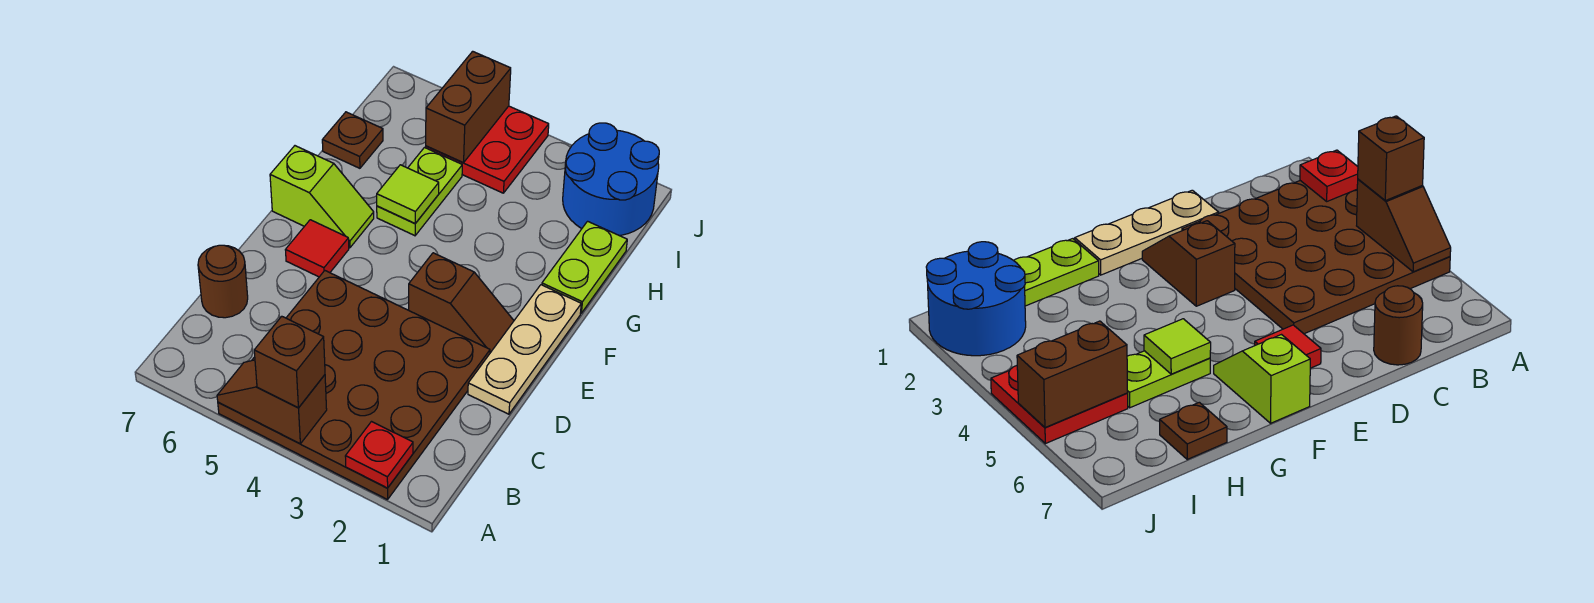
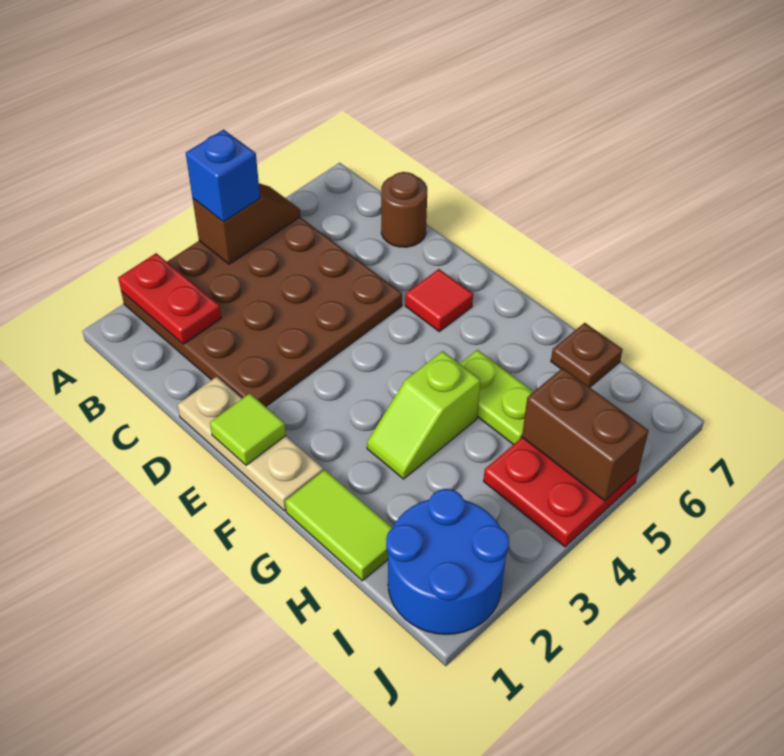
red 1x1 plate [345,422,413,488] -> red 1x2 plate [118,253,221,344]
brown 1x1 brick [254,316,325,408] -> blue 1x1 brick [186,130,260,222]
brown 1x2 slope [409,253,514,353] -> none
lime 1x2 slope [270,146,374,248] -> lime 1x2 slope moved to [367,351,480,479]
lime 1x2 plate [542,221,627,313] -> lime 1x2 tile [285,470,392,581]
lime 1x1 tile [377,165,439,223] -> lime 1x1 tile moved to [210,393,286,465]

